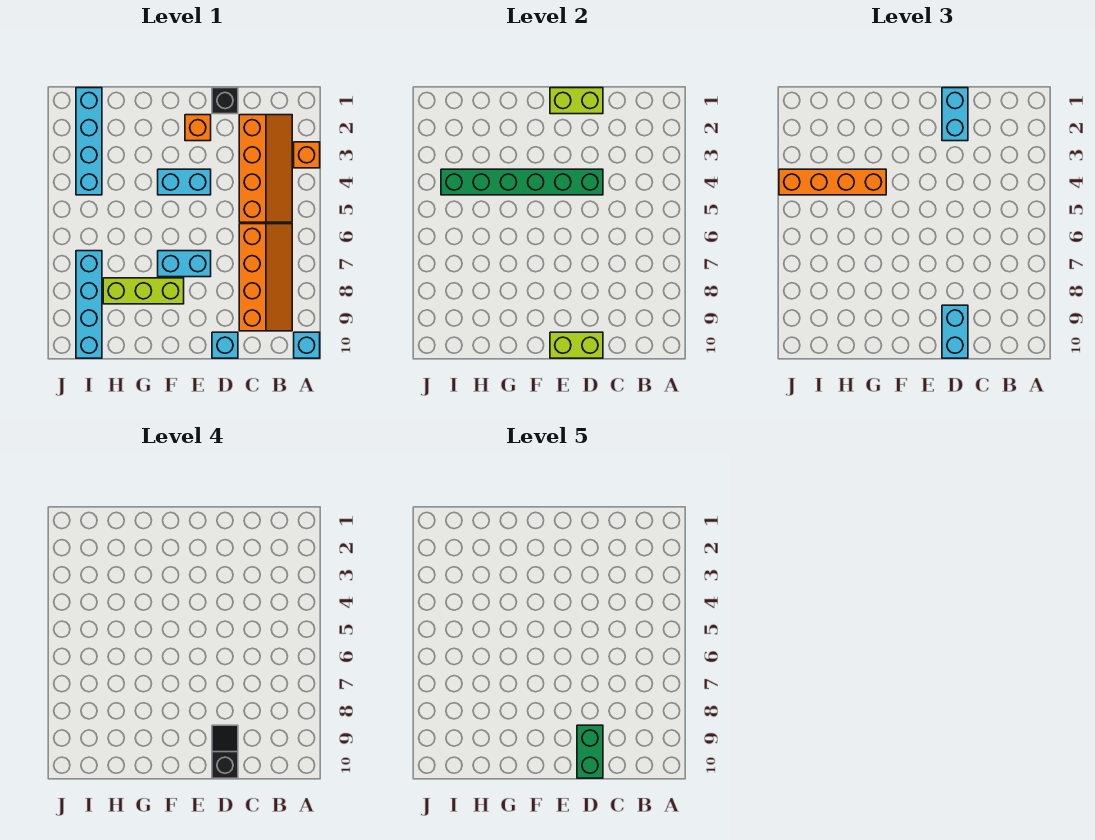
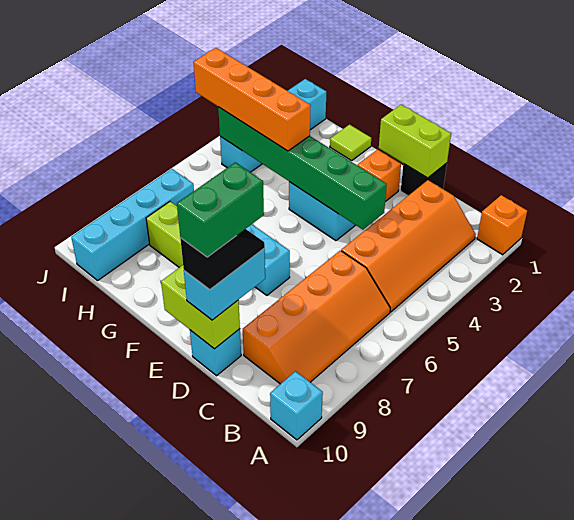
orange 1x1 brick [294,142,320,168] -> orange 1x1 brick moved to [477,195,527,255]
cyan 1x2 brick [942,88,968,141] -> none
none -> lime 1x1 tile [330,125,371,161]

